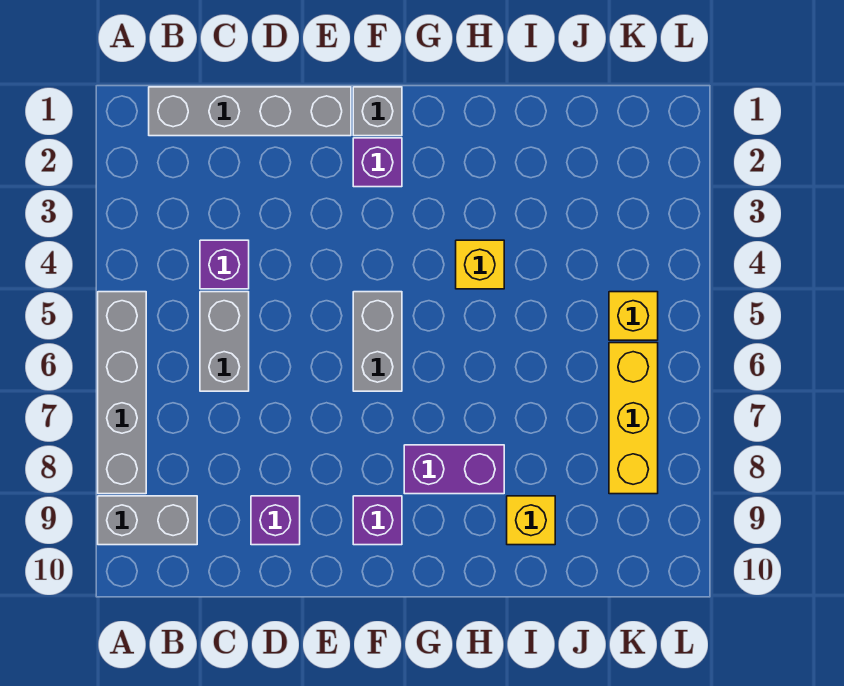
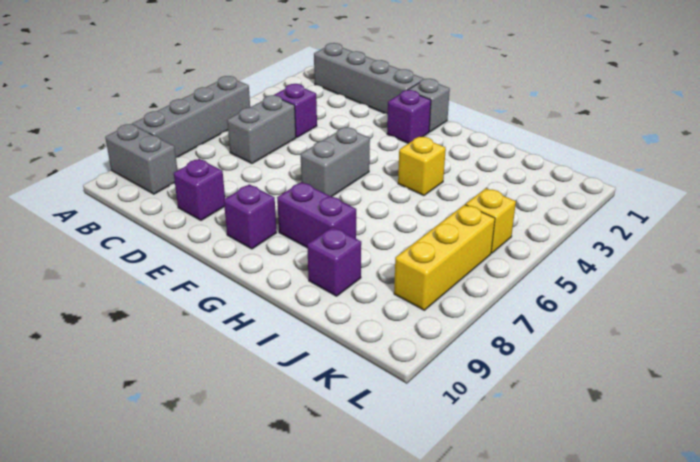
yellow 1x1 brick [507,496,555,545] -> purple 1x1 brick [307,227,361,296]

